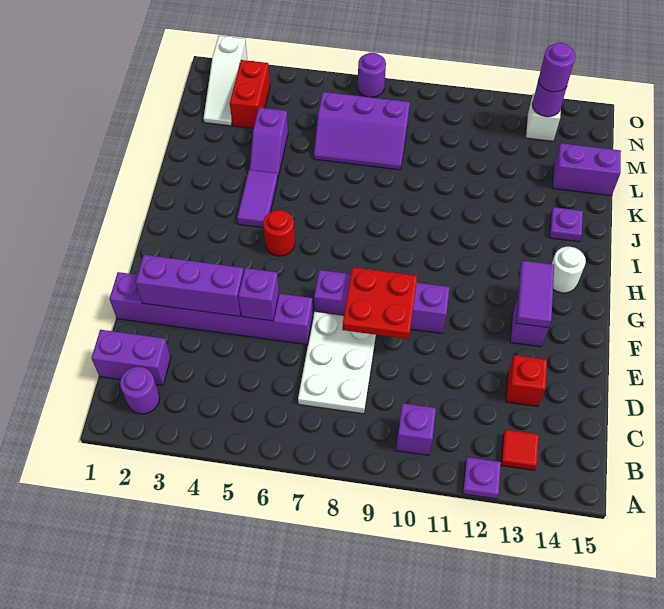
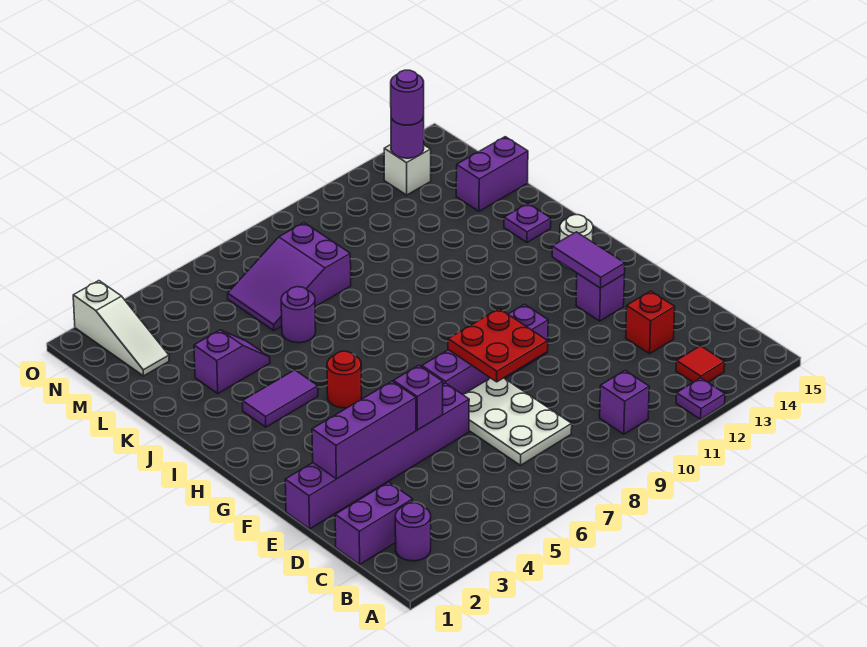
purple 1x2 tile [237,170,278,228] -> purple 1x2 tile turned to [243,370,318,427]
purple 1x2 slope [250,108,288,177] -> purple 1x2 slope turned to [194,330,270,393]
purple 2x3 slope [314,92,410,170] -> purple 2x3 slope turned to [228,223,351,330]
red 1x2 brick [230,60,270,129] -> none
purple 1x1 round brick [358,53,386,97] -> purple 1x1 round brick moved to [281,287,316,343]

